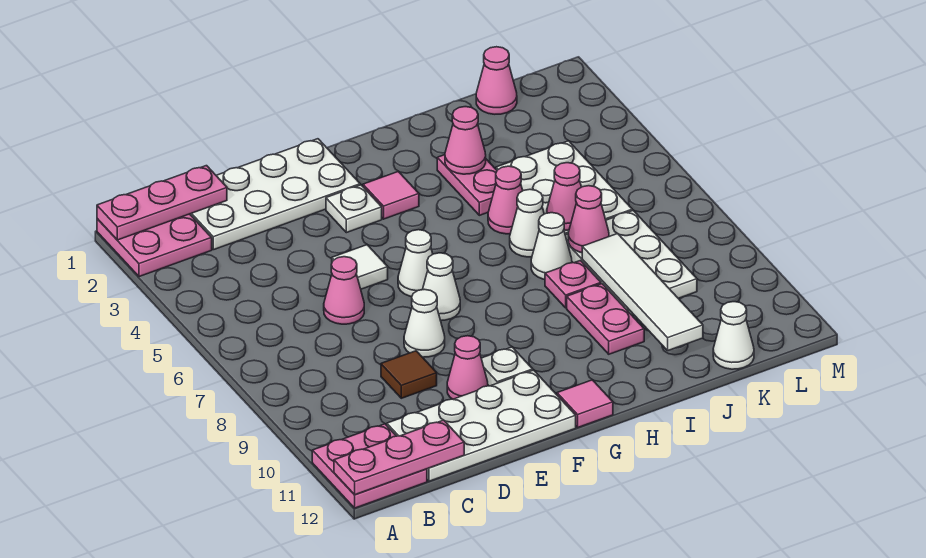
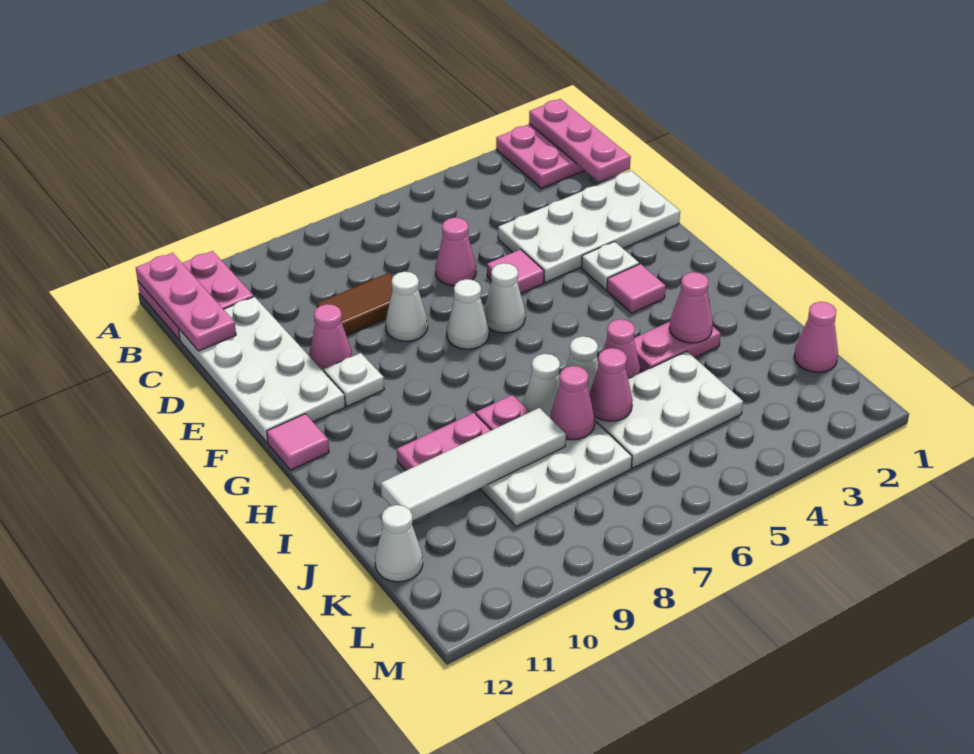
white 2x4 plate [190,139,360,250] -> white 2x4 plate turned to [498,171,680,283]
brown 1x1 tile [381,351,437,398] -> brown 1x2 tile [317,273,393,336]
white 1x1 tile [332,245,388,289] -> pink 1x1 tile [487,249,544,294]

